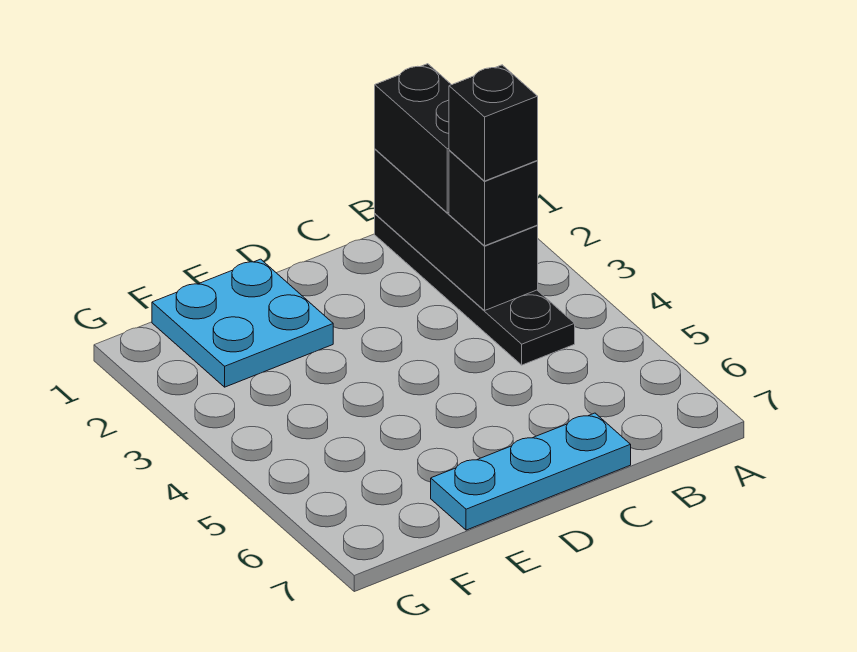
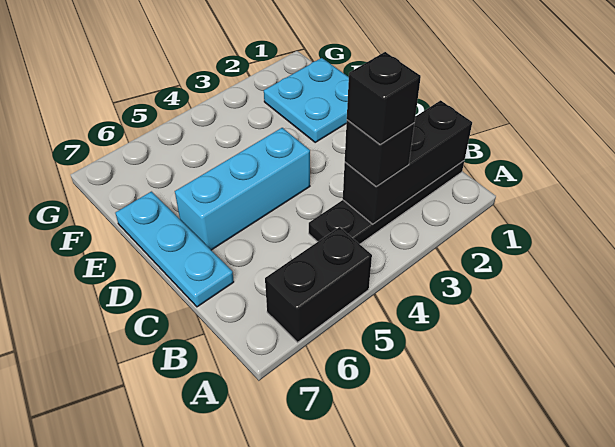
black 1x2 brick [375,64,451,213] -> black 1x2 brick moved to [265,227,372,342]
none -> cyan 1x3 brick [175,128,310,250]

